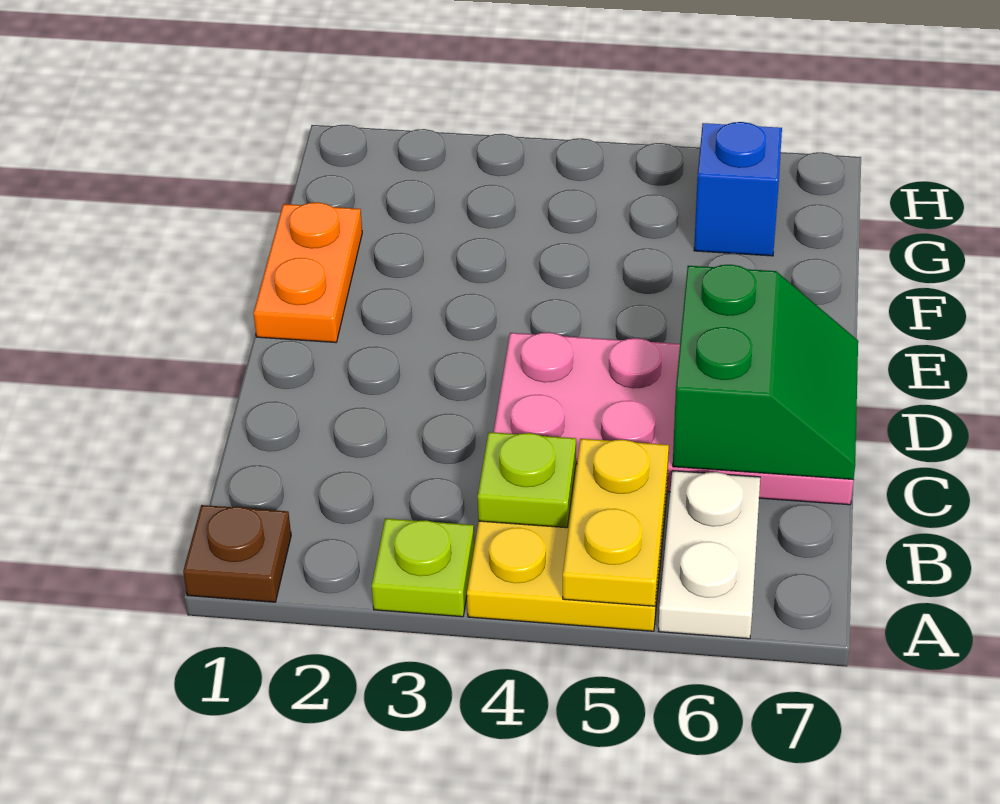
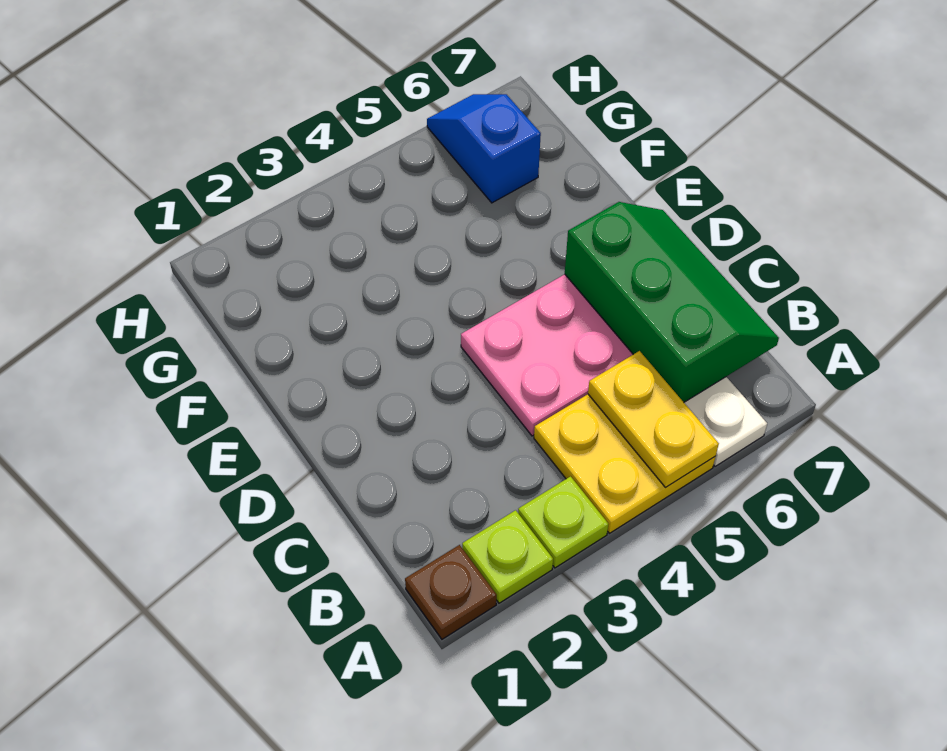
lime 1x1 plate [478,432,576,528] -> lime 1x1 plate moved to [462,510,553,603]
green 2x2 slope [673,265,858,480] -> green 2x3 slope [565,202,779,402]
orange 1x2 plate [254,202,362,343] -> none

